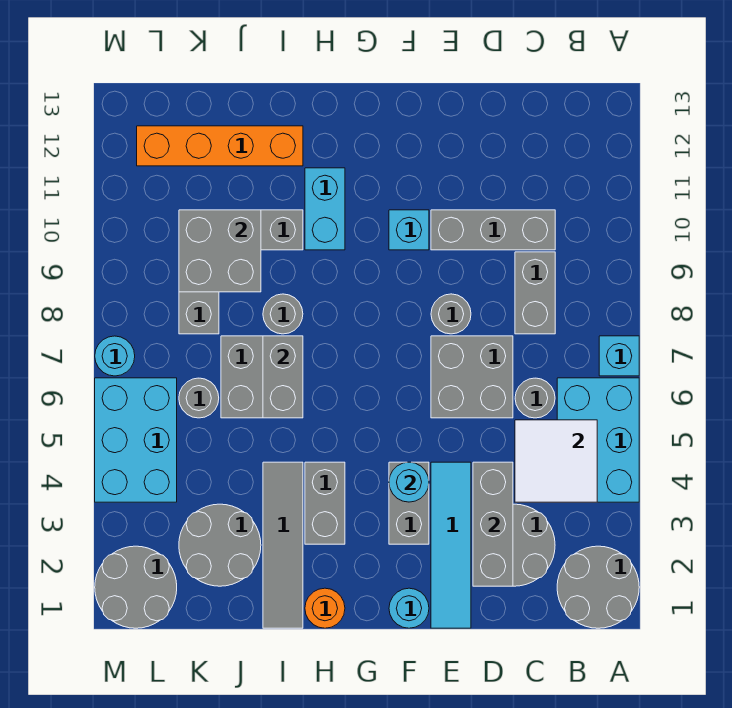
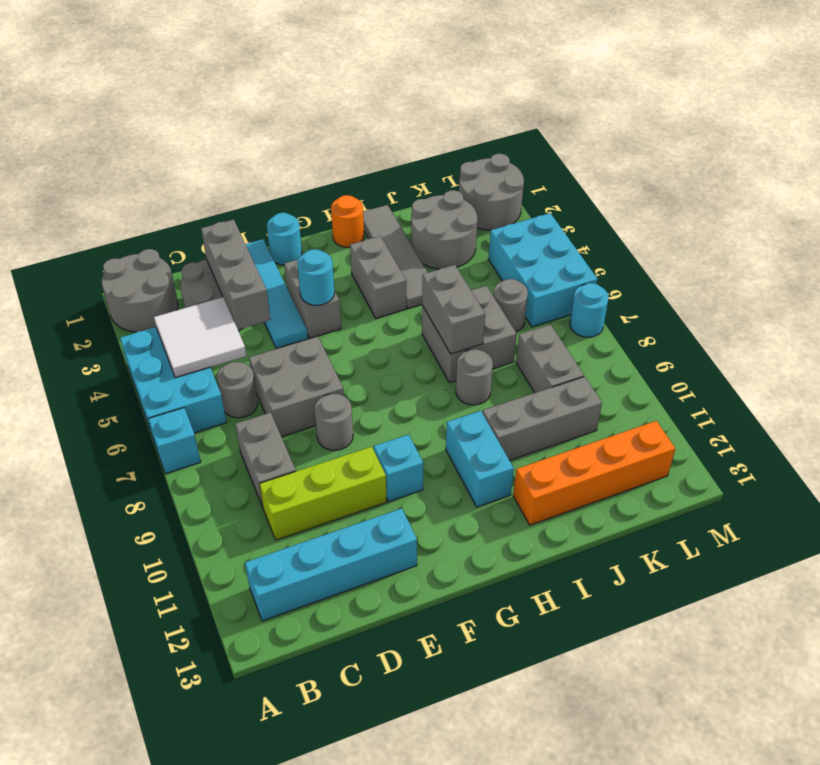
none -> cyan 1x4 brick [245,508,417,621]
grey 1x3 brick [431,210,555,250] -> lime 1x3 brick [259,447,387,540]
grey 2x2 brick [179,210,261,292] -> none

